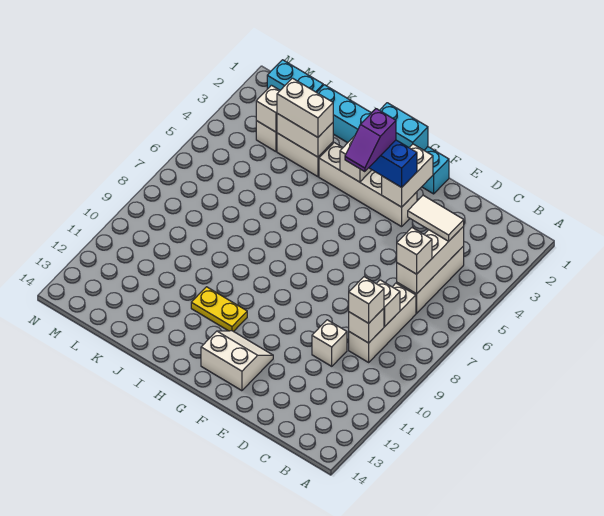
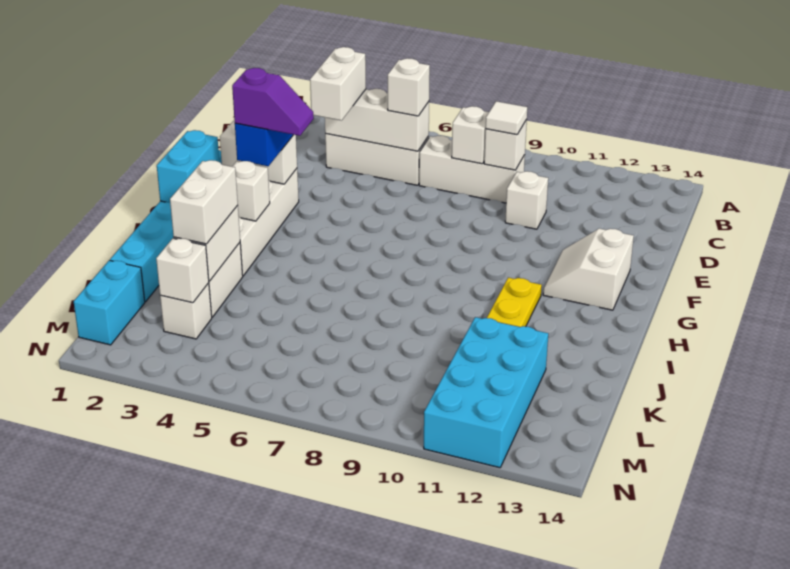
white 1x2 tile [408,195,464,241] -> white 1x2 brick [310,47,366,120]
white 1x1 brick [349,277,384,323] -> white 1x1 tile [486,101,527,135]
none -> cyan 2x4 brick [424,317,548,468]

